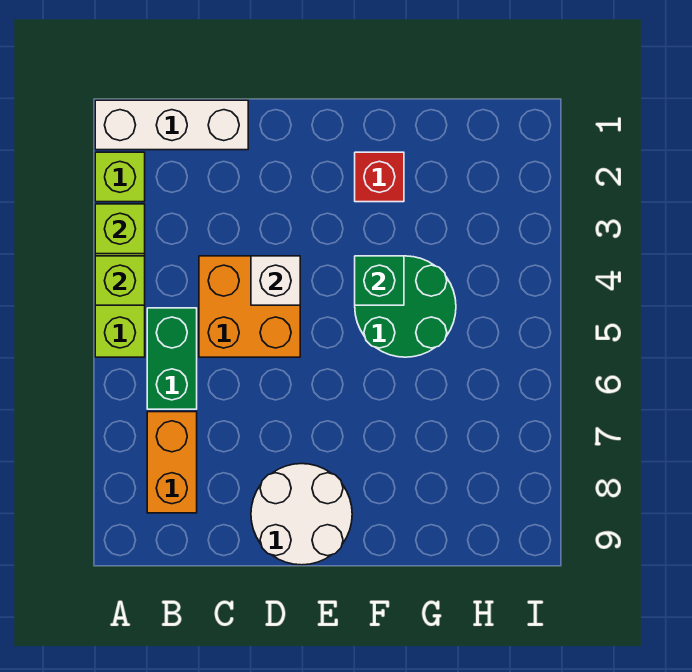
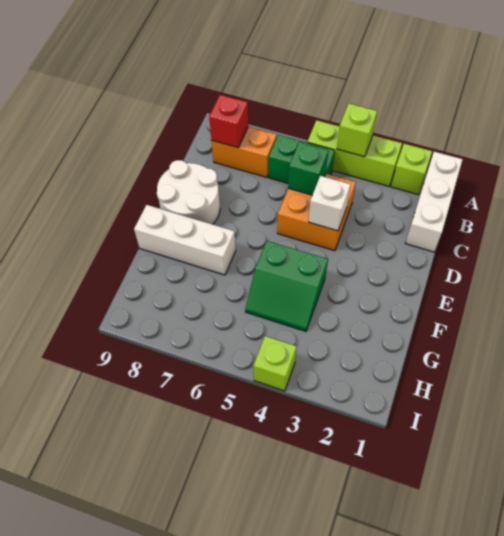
lime 1x1 brick [95,204,145,254] -> lime 1x1 brick moved to [253,336,297,391]
red 1x1 brick [355,152,404,202] -> red 1x1 brick moved to [209,95,248,148]
green 2x2 round brick [355,256,456,357] -> green 2x2 slope [245,241,328,331]
green 1x1 brick [355,256,404,305] -> green 1x1 brick moved to [288,142,328,195]
none -> white 1x3 brick [134,205,236,275]

